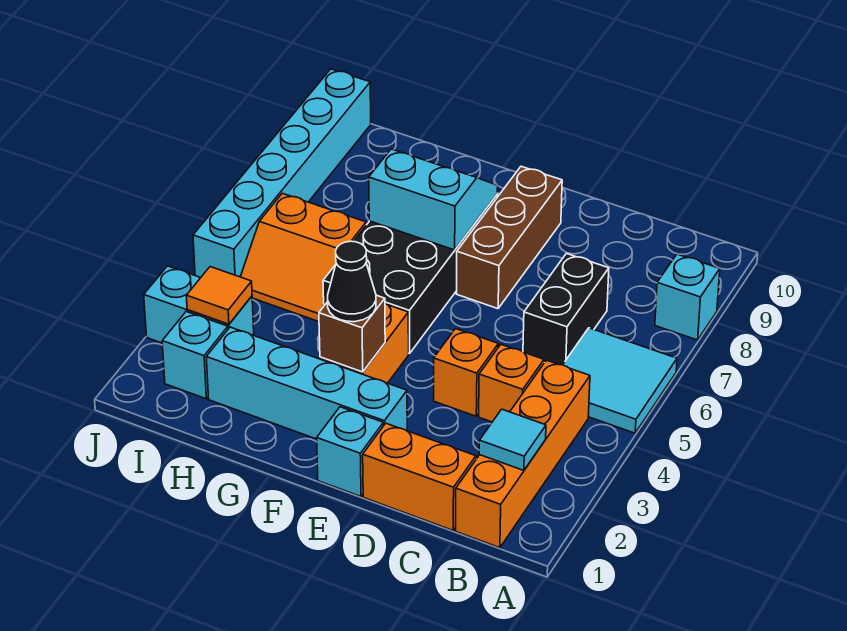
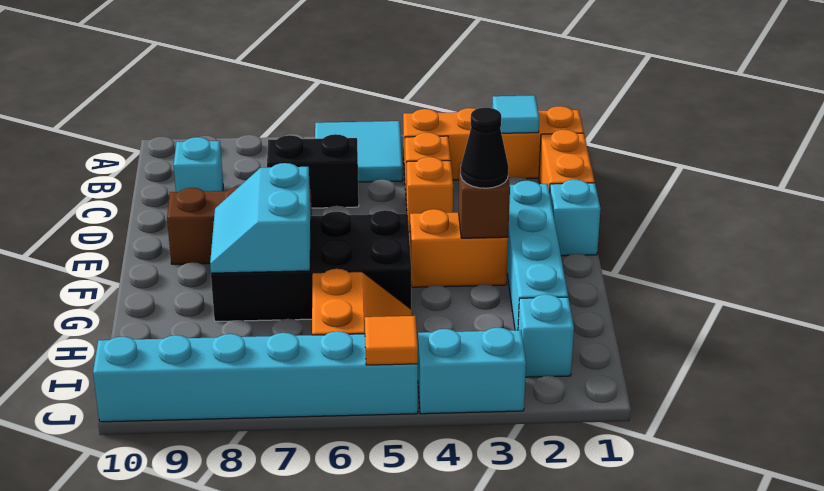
cyan 1x1 brick [655,254,720,340] -> cyan 1x1 brick moved to [174,137,223,192]
cyan 1x2 brick [144,266,254,343] -> cyan 1x2 brick turned to [418,328,526,414]
orange 1x1 tile [186,267,252,324] -> orange 1x1 tile moved to [365,316,418,365]

